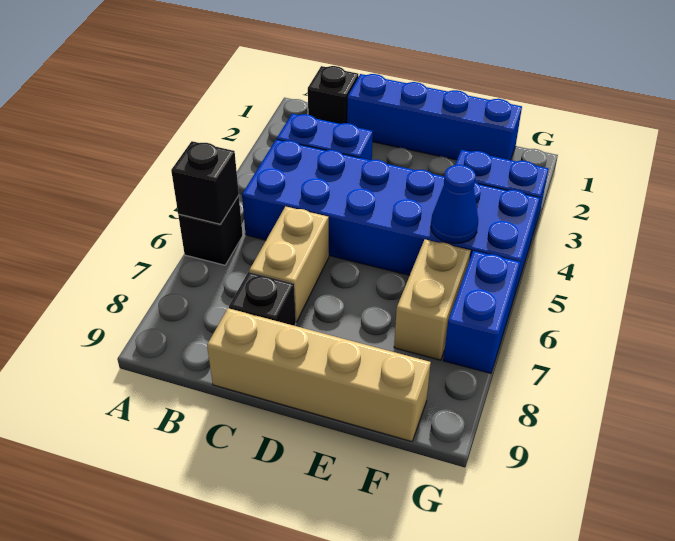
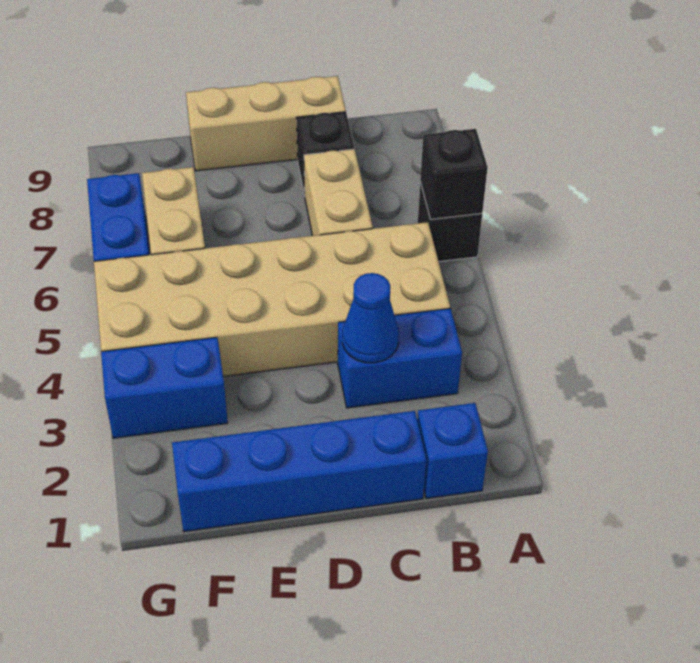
black 1x1 brick [308,66,358,124] -> blue 1x1 brick [417,403,488,499]
blue 2x6 brick [242,139,540,296] -> tan 2x6 brick [94,222,450,376]
tan 1x4 brick [207,308,431,442] -> tan 1x3 brick [186,76,346,171]
blue 1x1 cone [431,165,478,244] -> blue 1x1 cone moved to [342,273,399,363]

